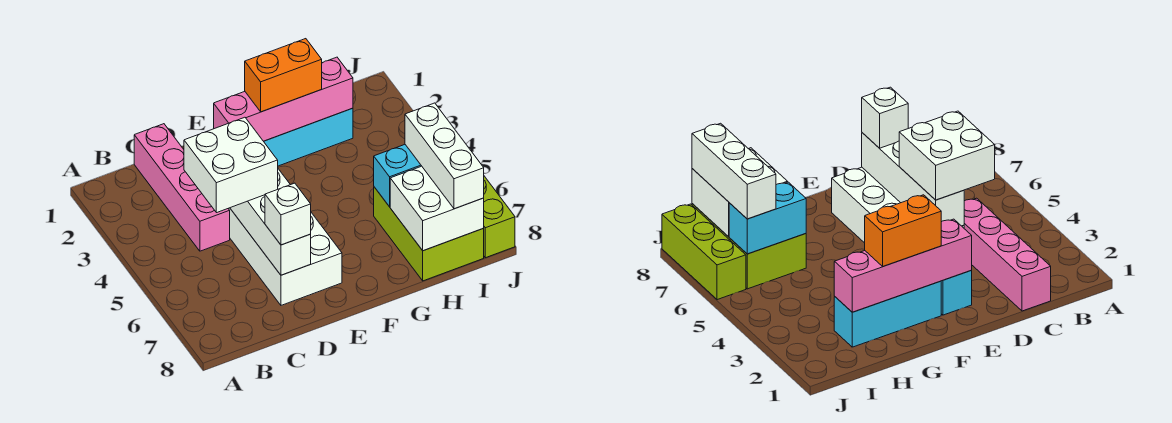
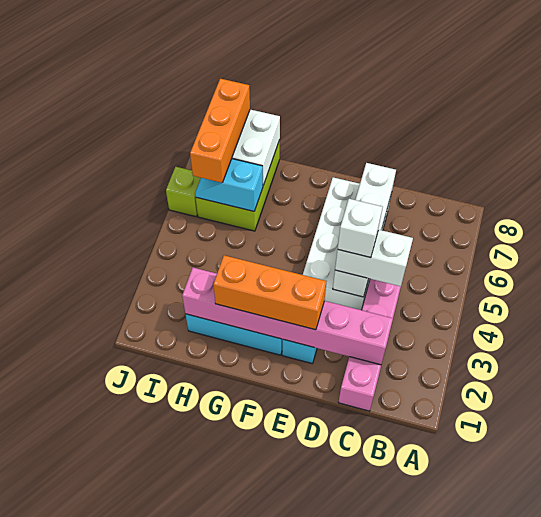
white 2x2 brick [184,117,278,213] -> white 1x2 brick [335,230,413,286]
white 1x1 brick [265,183,311,245] -> white 1x1 brick moved to [338,199,383,258]
pink 1x4 brick [214,57,353,141] -> pink 1x6 brick [182,268,393,365]
orange 1x2 brick [245,39,322,112] -> orange 1x3 brick [213,255,326,330]
cyan 1x2 brick [374,145,421,207] -> cyan 1x2 slope [195,159,263,211]
white 1x3 brick [405,103,484,209] -> orange 1x3 brick [190,79,250,183]
lime 1x3 brick [483,176,515,258] -> lime 1x1 brick [166,167,201,217]

